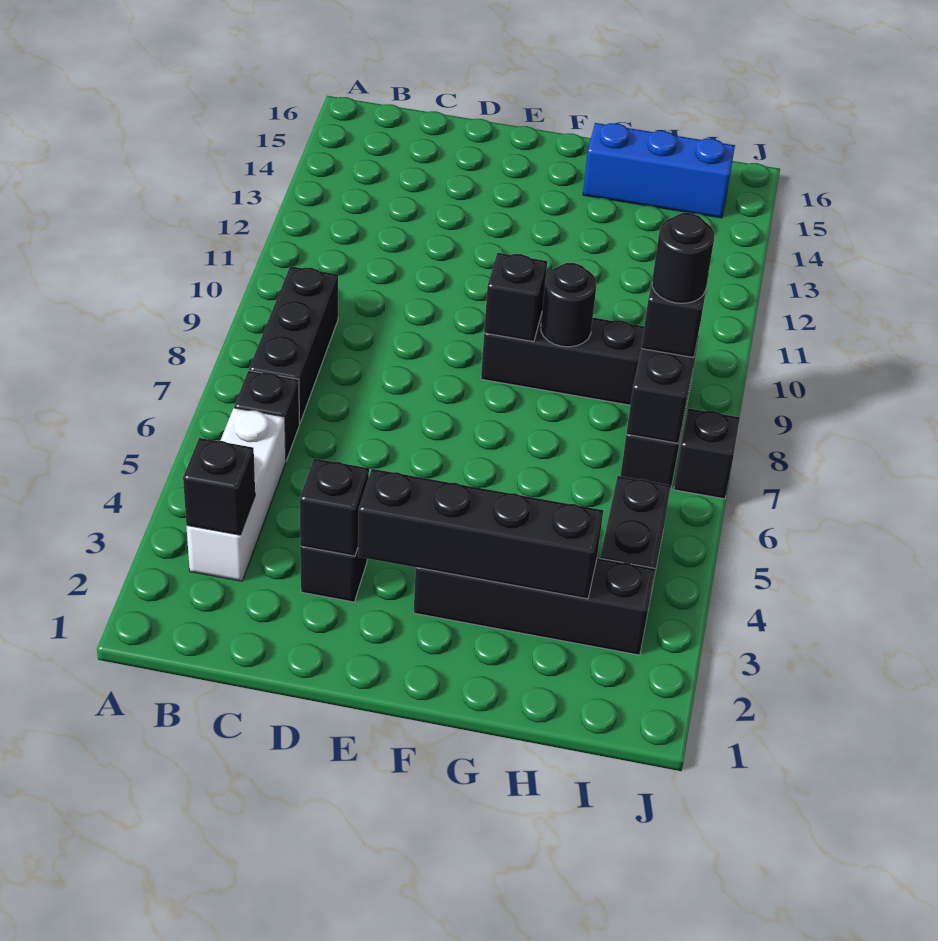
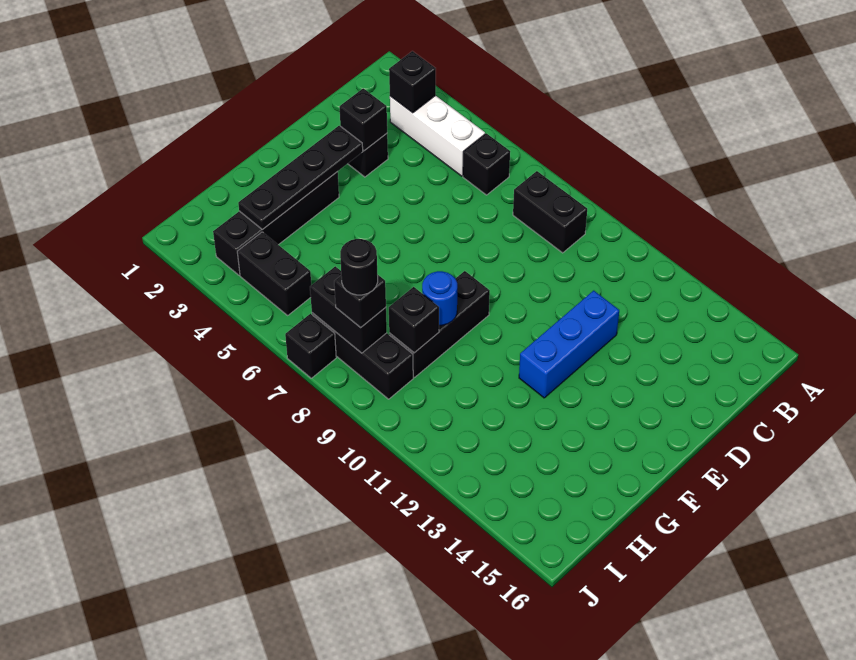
black 1x3 brick [249,266,338,423] -> black 1x2 brick [513,171,587,253]
black 1x4 brick [358,469,603,599] -> black 1x4 plate [238,126,363,229]
black 1x1 brick [484,253,547,342] -> black 1x1 brick moved to [389,287,439,353]
black 1x1 round brick [541,263,596,347] -> blue 1x1 round brick [422,271,457,325]
blue 1x3 brick [583,123,735,218] -> blue 1x3 brick moved to [519,291,619,398]

